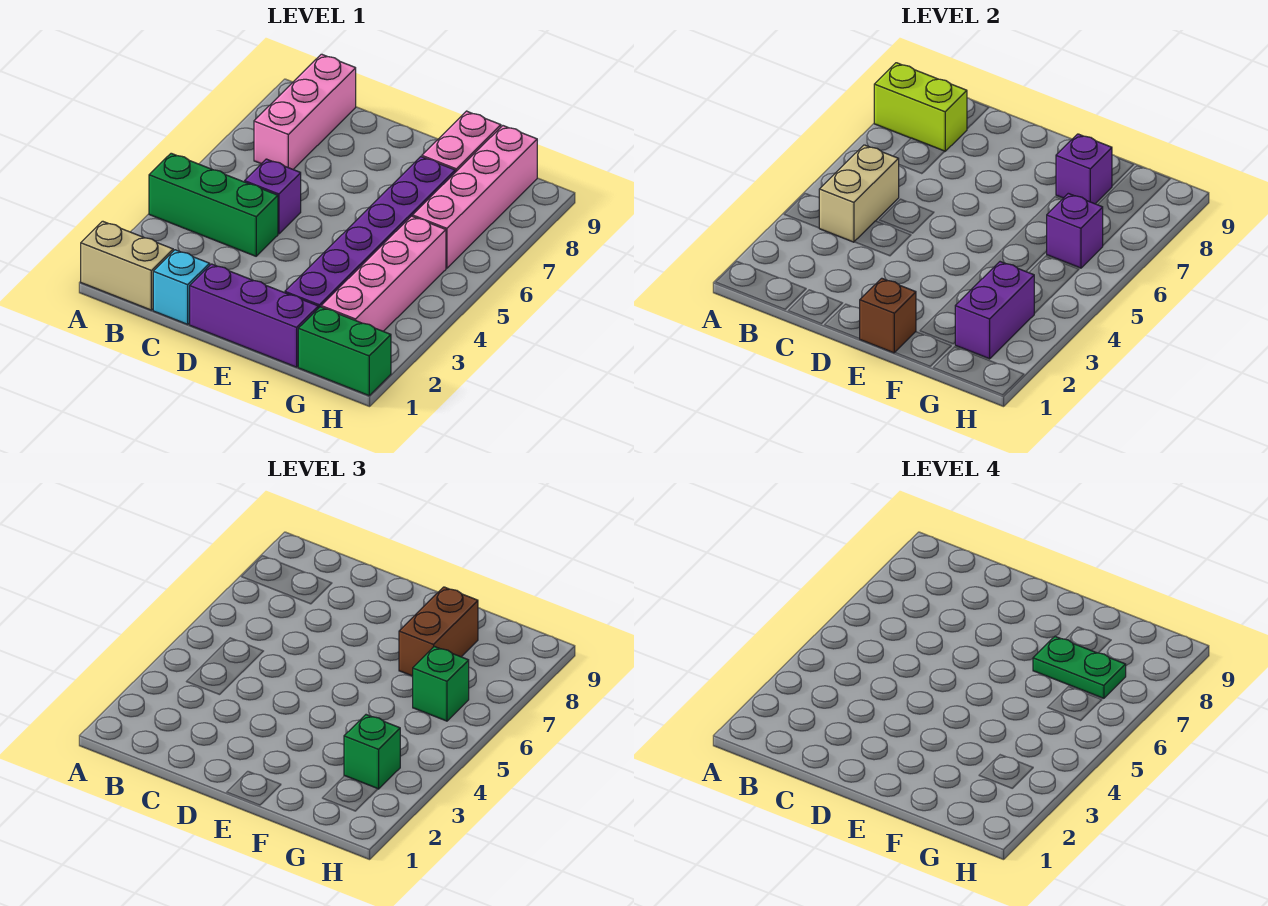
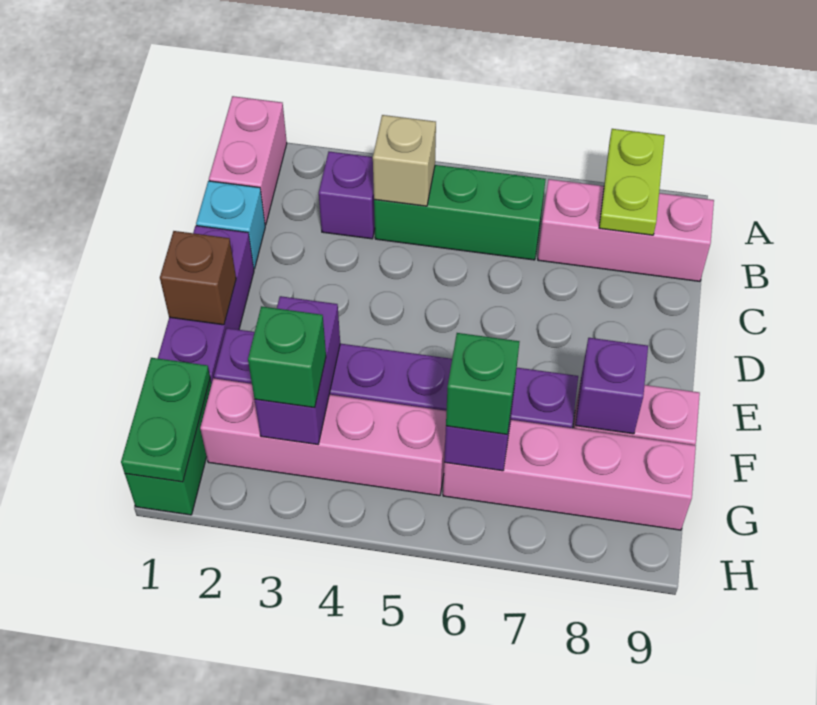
tan 1x2 brick [81,221,173,310] -> pink 1x2 brick [209,96,287,225]
green 1x3 brick [149,153,278,256] -> green 1x3 brick turned to [374,165,546,260]
lime 1x2 brick [874,63,967,151] -> lime 1x2 plate [599,129,665,235]
tan 1x2 brick [819,145,899,242] -> tan 1x1 brick [373,115,436,206]
purple 1x1 brick [245,159,301,234] -> purple 1x1 brick moved to [319,152,375,239]
brown 1x2 brick [399,587,478,676] -> none
green 1x2 plate [1033,637,1126,698] -> green 1x2 plate moved to [121,358,210,482]
purple 1x2 brick [955,262,1034,359] -> purple 1x2 brick turned to [255,296,340,445]

